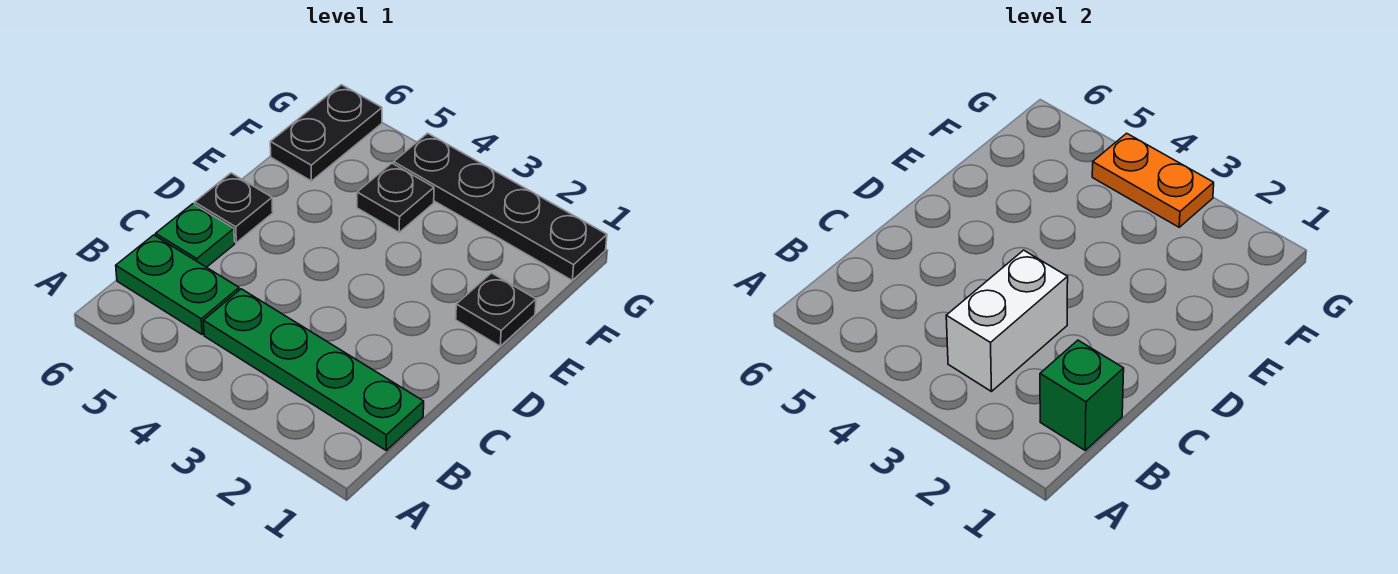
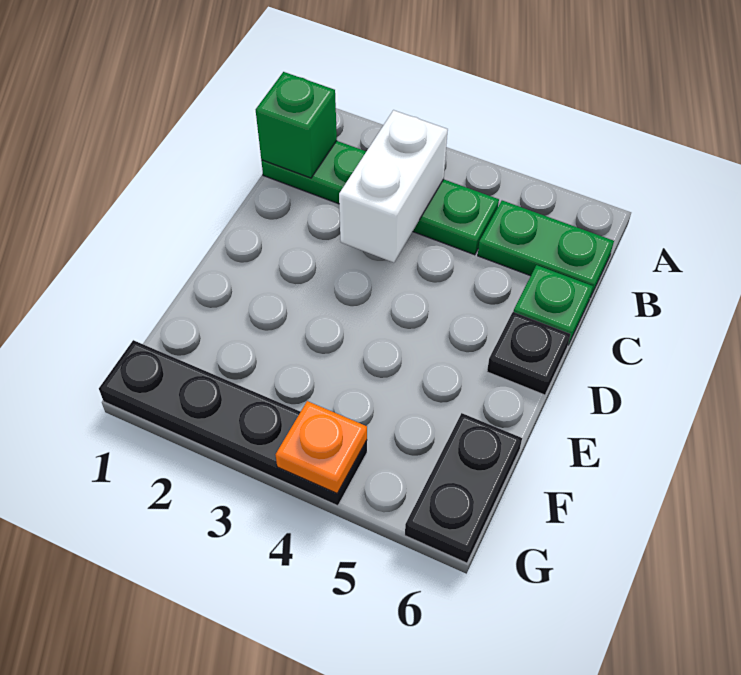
black 1x1 plate [456,273,536,346] -> none
black 1x1 plate [357,163,434,232] -> none
orange 1x2 plate [1092,133,1214,227] -> orange 1x1 plate [276,401,367,493]

